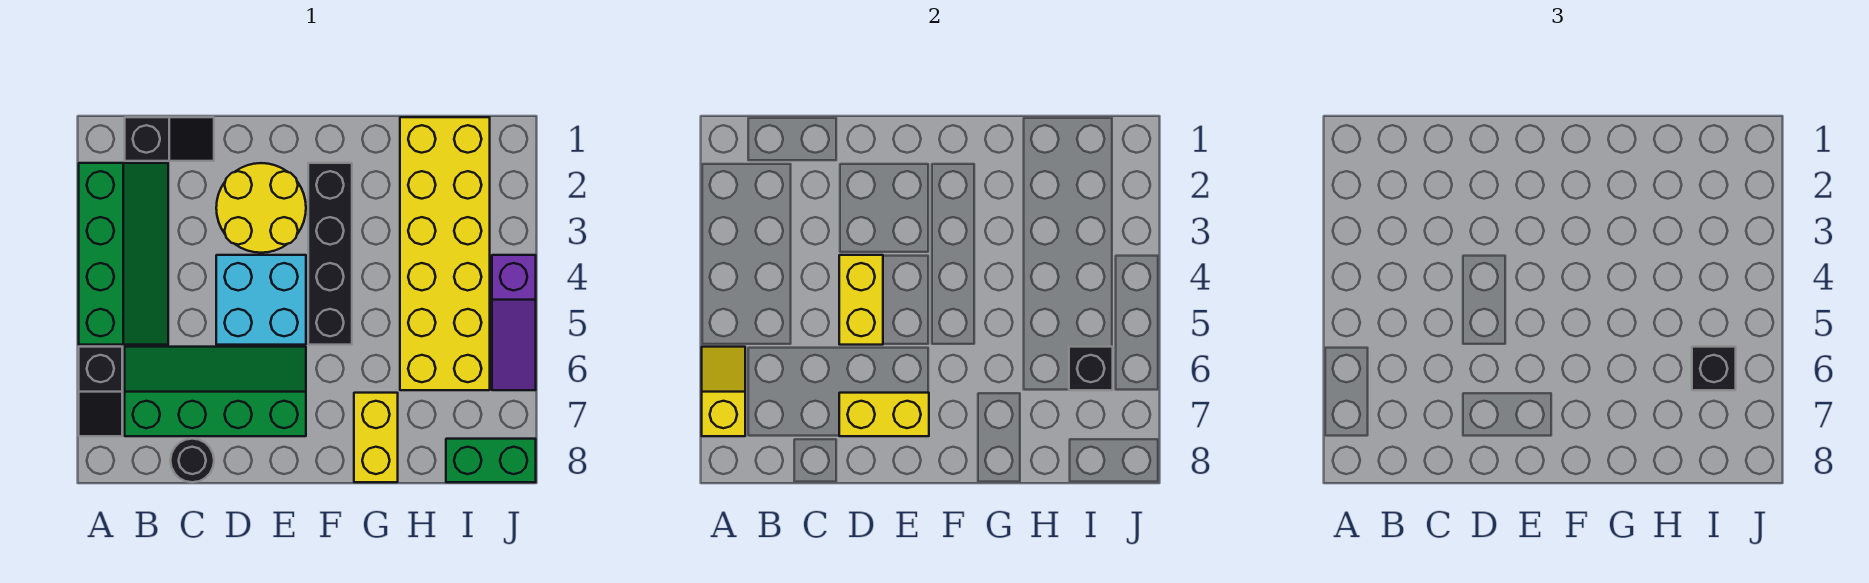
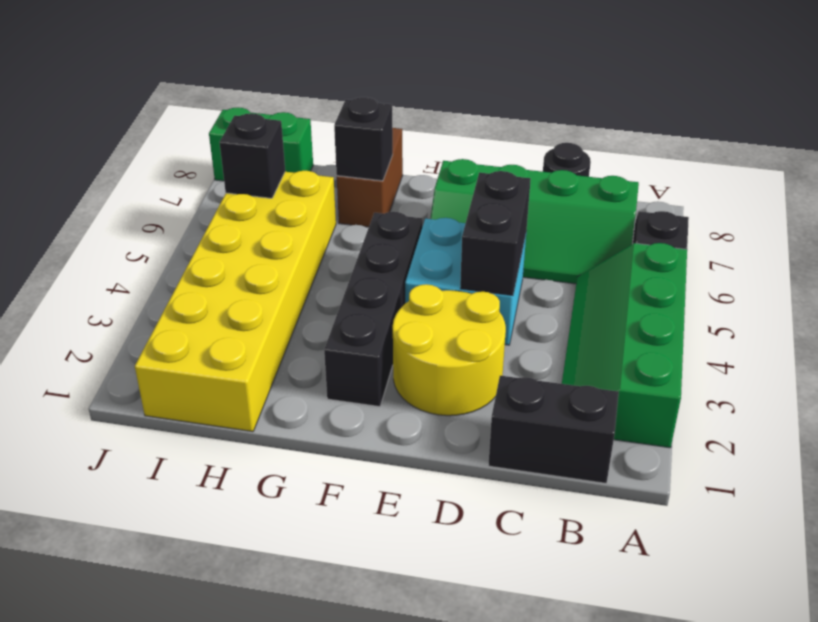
yellow 1x2 slope [702,347,745,436] -> none
black 1x2 slope [125,117,214,161] -> black 1x2 brick [488,376,619,483]
yellow 1x2 brick [839,255,883,345] -> black 1x2 brick [460,171,531,296]
yellow 1x2 brick [839,393,929,436] -> none
yellow 1x2 brick [354,393,398,482] -> brown 1x2 brick [337,128,403,227]
black 1x1 brick [1692,347,1736,390] -> black 1x1 brick moved to [334,97,393,181]
purple 1x3 slope [492,255,536,390] -> none

